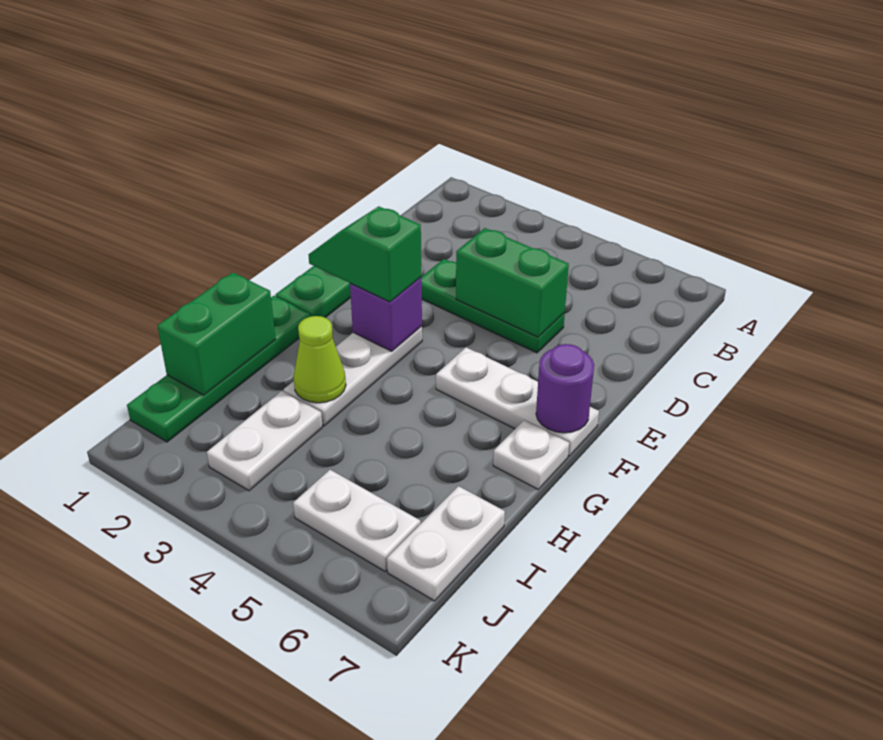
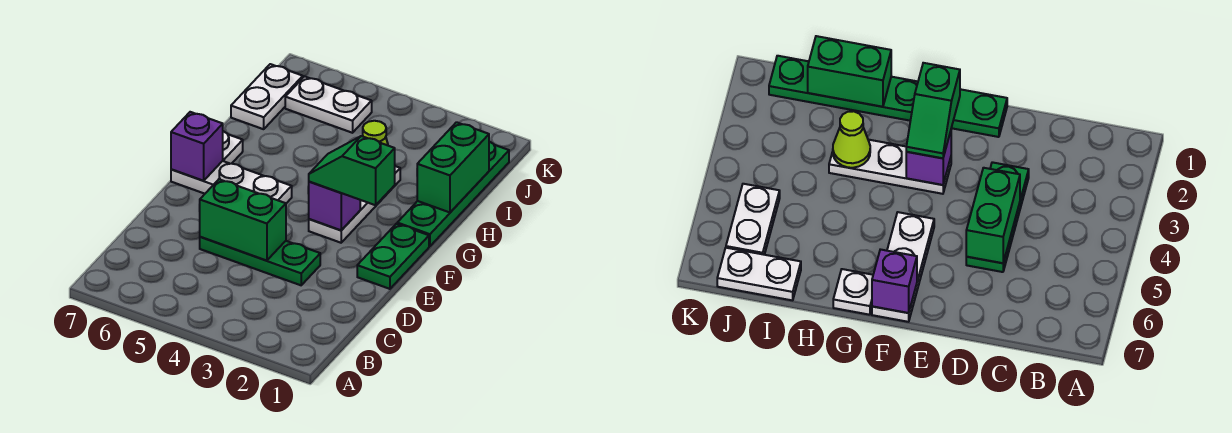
green 1x2 slope [308,206,421,302] -> green 1x2 slope turned to [309,136,395,205]
purple 1x1 round brick [536,344,594,433] -> purple 1x1 brick [171,112,223,181]
white 1x2 plate [207,391,323,491] -> none

